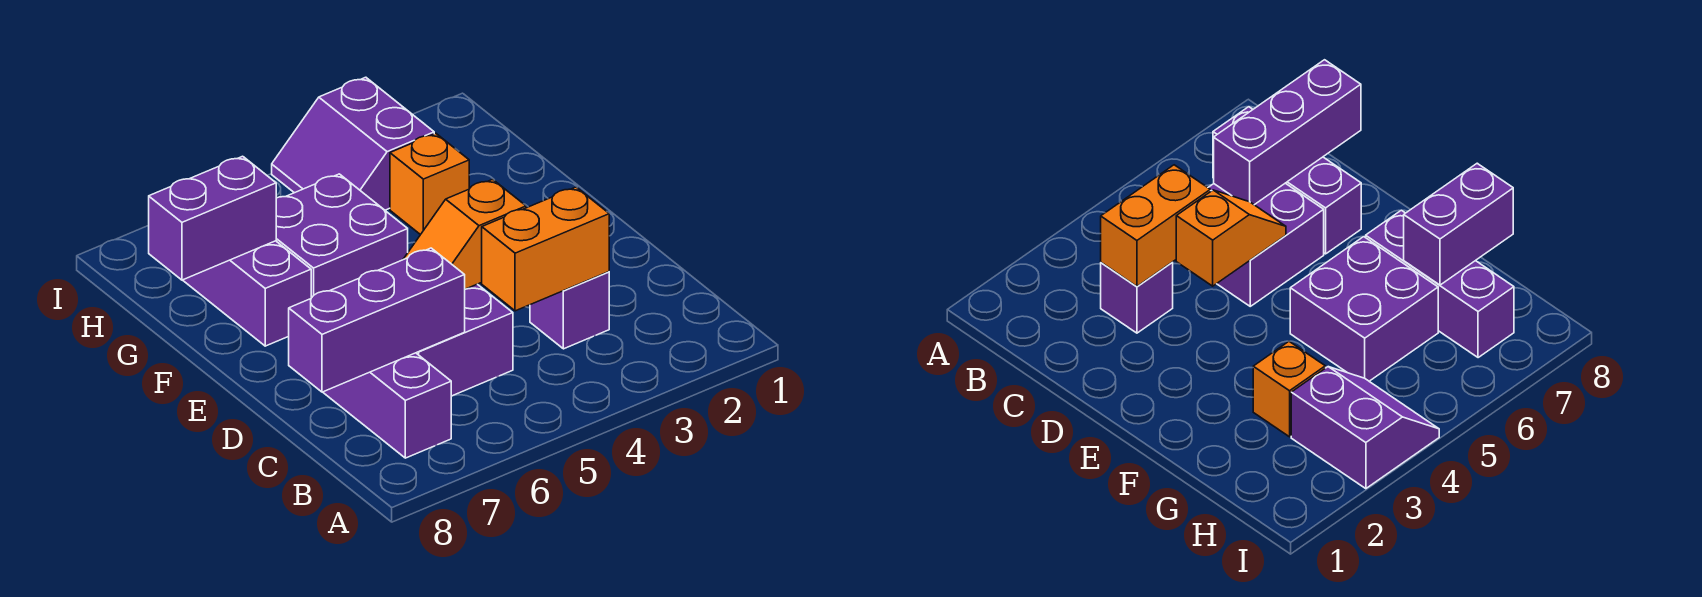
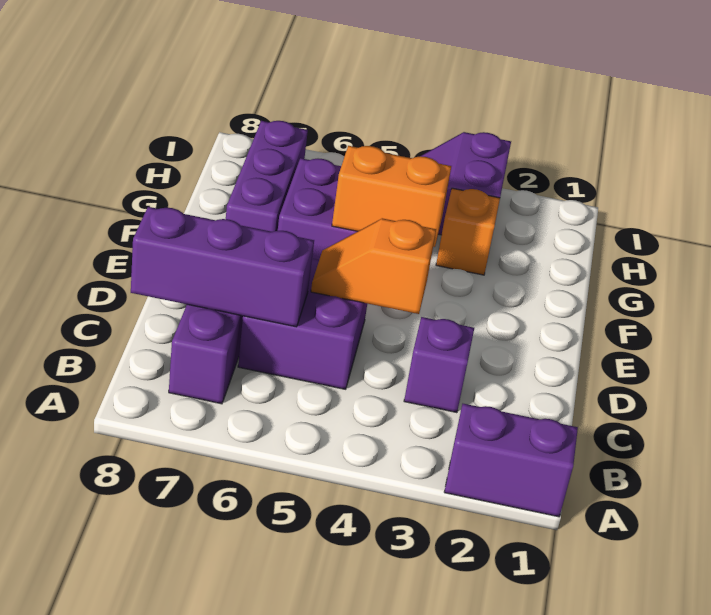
orange 1x2 brick [482,187,609,311] -> orange 1x2 brick moved to [332,146,451,247]
purple 1x2 brick [149,156,276,280] -> purple 1x2 brick moved to [444,404,578,517]

